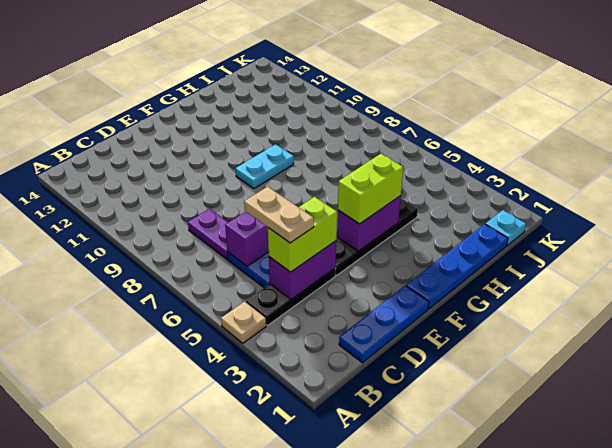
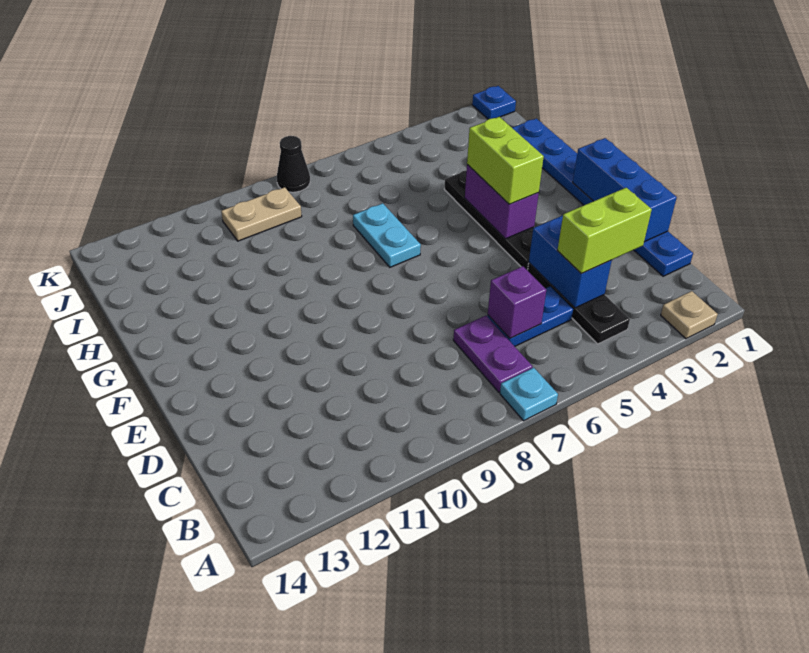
tan 1x1 plate [221,302,266,343] -> tan 1x1 plate moved to [661,291,718,339]
purple 1x2 brick [269,241,336,300] -> blue 1x2 brick [529,215,612,308]
lime 1x2 brick [268,197,337,272] -> lime 1x2 brick turned to [557,188,652,274]
tan 1x2 plate [244,187,314,243] -> tan 1x2 plate moved to [221,187,302,241]
purple 1x2 plate [188,209,228,259] -> purple 1x2 plate turned to [453,316,533,392]
none -> blue 1x3 brick [573,138,677,242]
cyan 1x2 plate [235,144,294,189] -> cyan 1x2 plate moved to [353,203,421,267]
cyan 1x1 plate [486,210,526,246] -> cyan 1x1 plate moved to [500,368,558,421]
none -> blue 1x1 plate [472,86,516,119]
none -> black 1x1 cone [277,136,310,192]

